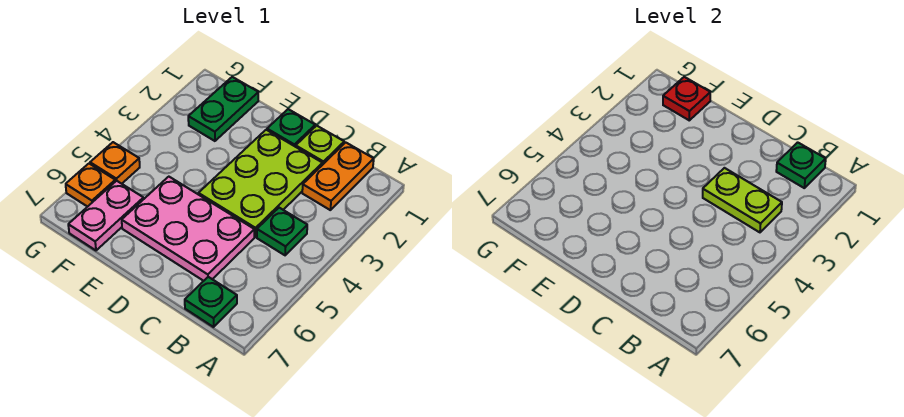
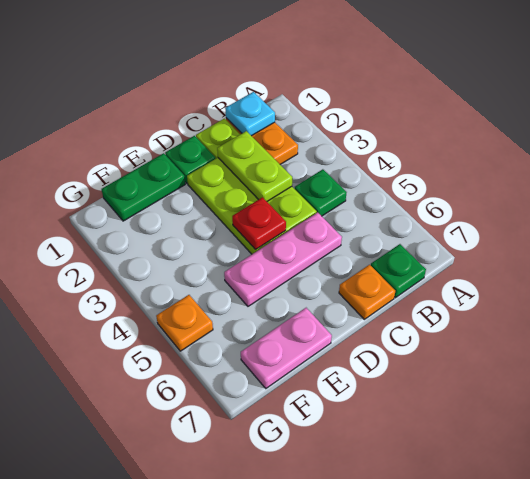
green 1x1 plate [776,142,826,188] -> cyan 1x1 plate [225,92,275,136]
lime 1x2 plate [703,168,782,232] -> lime 1x2 plate turned to [217,131,292,201]
pink 2x3 plate [122,177,254,281] -> pink 1x3 plate [224,213,342,306]
green 1x2 plate [188,77,259,141] -> green 1x2 plate turned to [102,153,185,221]
red 1x1 plate [663,77,711,120] -> red 1x1 plate moved to [232,197,286,250]
pink 1x2 plate [68,181,144,250] -> pink 1x2 plate turned to [241,308,332,388]
orange 1x1 plate [66,164,115,207] -> orange 1x1 plate moved to [339,265,395,319]

